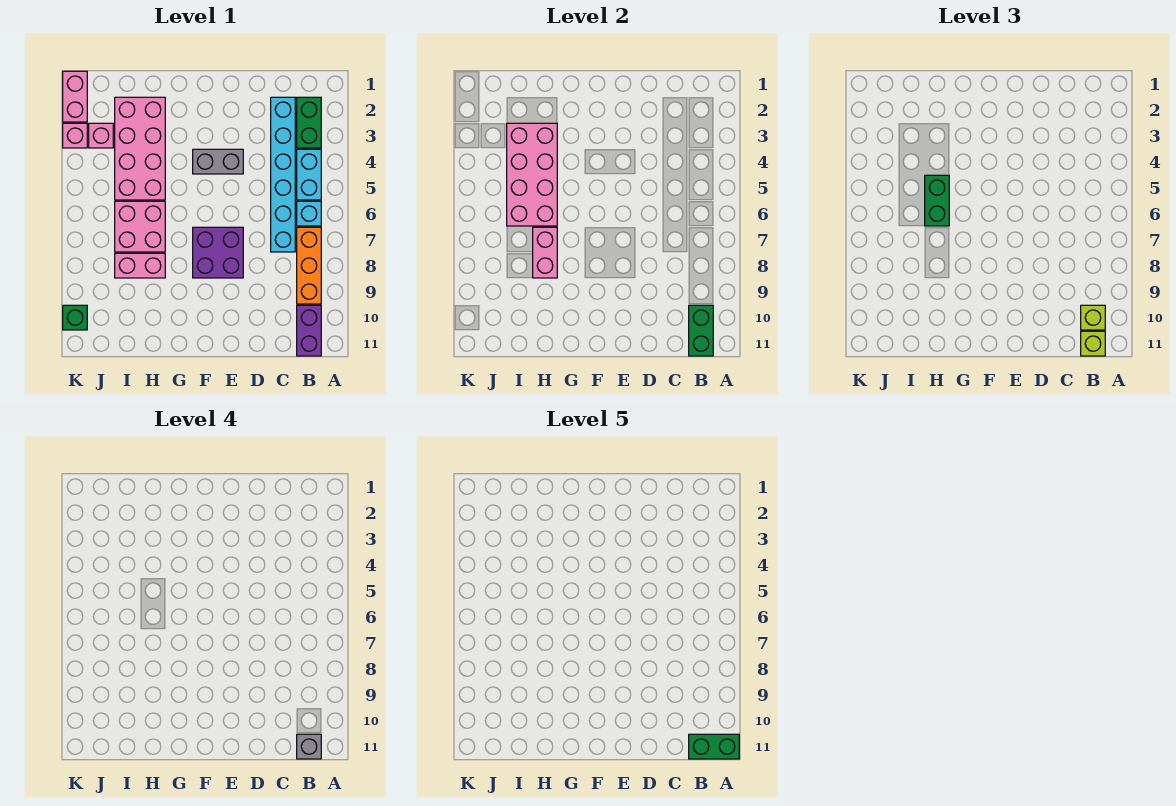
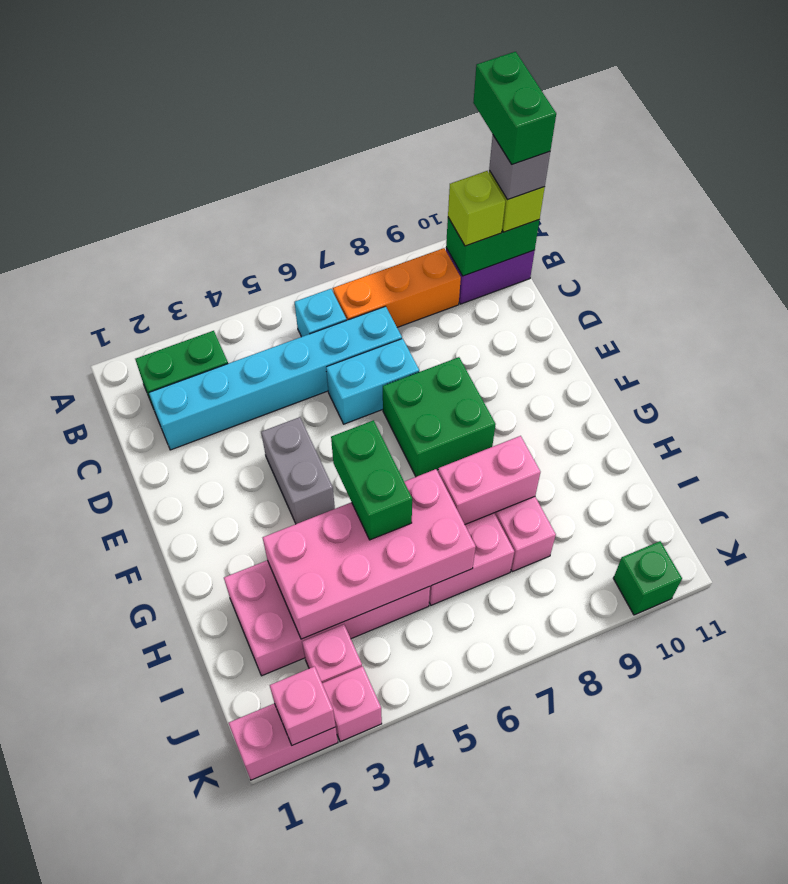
cyan 1x2 brick [297,149,321,200] -> cyan 1x2 brick moved to [326,339,419,424]
purple 2x2 brick [193,227,243,278] -> green 2x2 brick [383,357,496,477]
green 1x2 brick [925,175,949,226] -> green 1x2 brick turned to [331,420,412,540]
none -> pink 1x1 brick [270,666,336,745]

